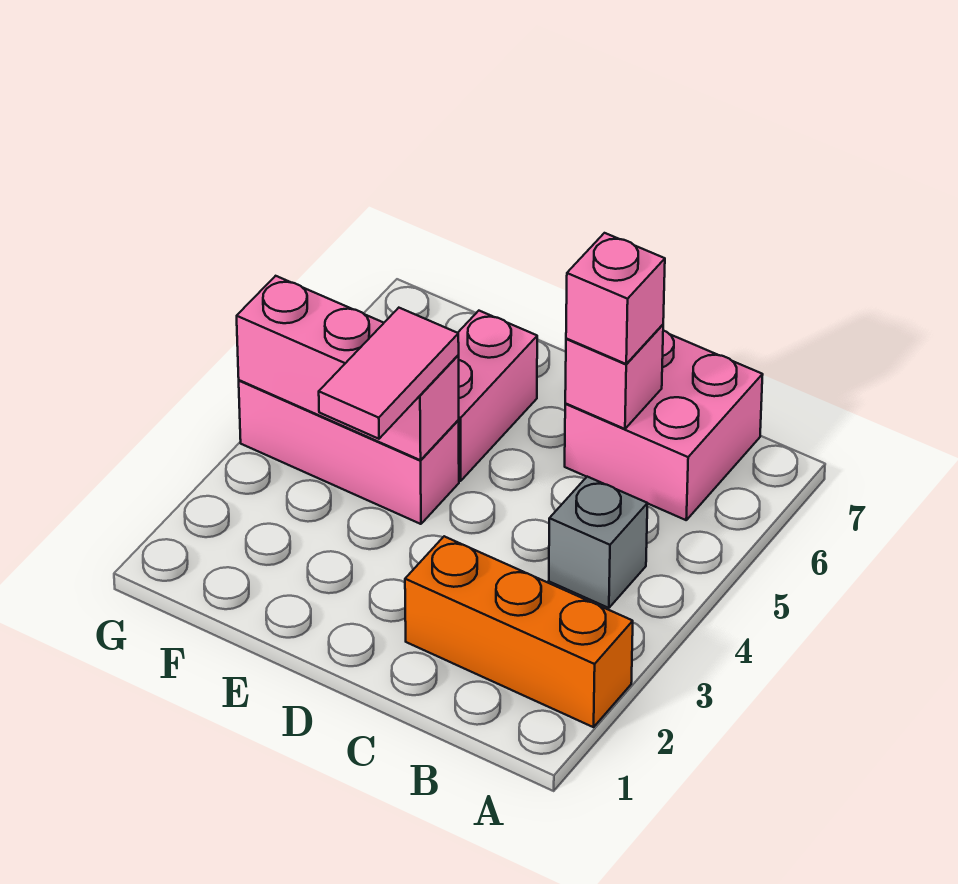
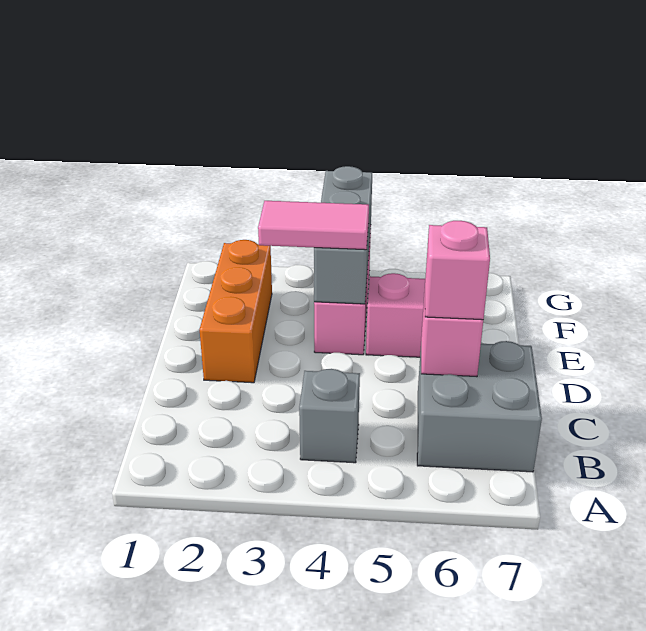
orange 1x3 brick [405,536,633,727] -> orange 1x3 brick moved to [200,240,272,383]
pink 2x2 brick [565,331,763,520] -> grey 2x2 brick [417,341,542,472]
pink 1x3 brick [237,276,459,460] -> grey 1x3 brick [314,166,372,304]

